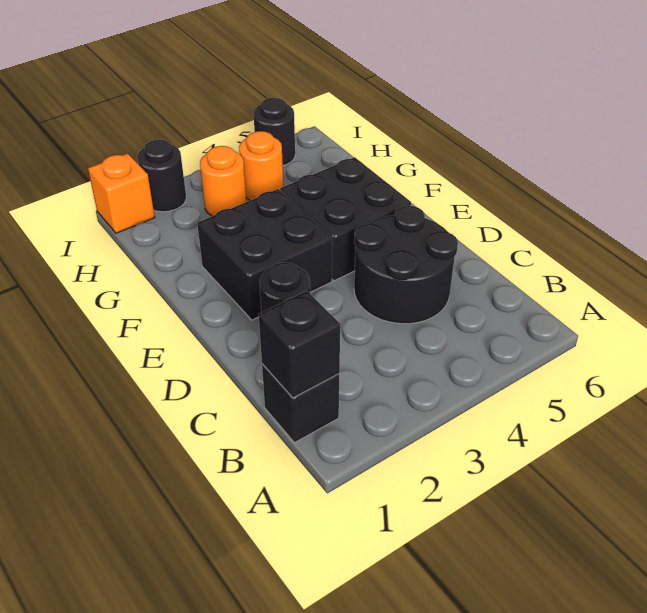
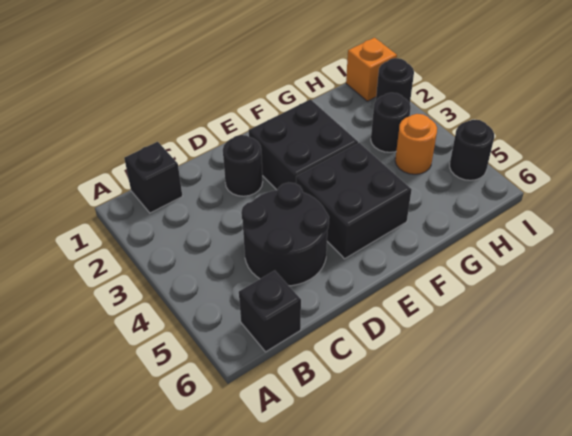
black 1x1 brick [259,291,340,398] -> black 1x1 brick moved to [239,271,301,352]
orange 1x1 round brick [200,146,246,216] -> black 1x1 round brick [371,93,411,152]

